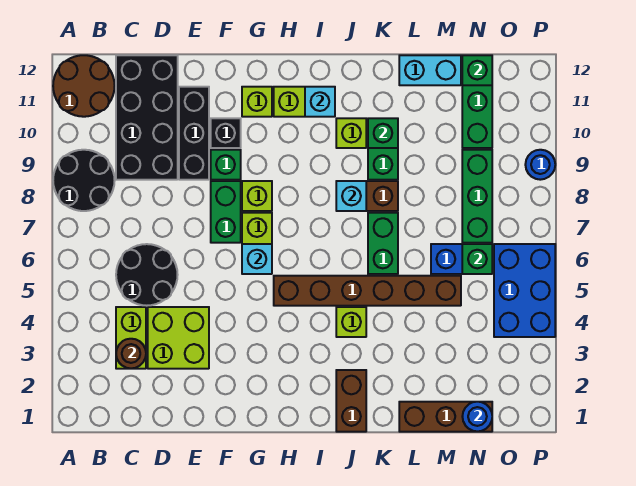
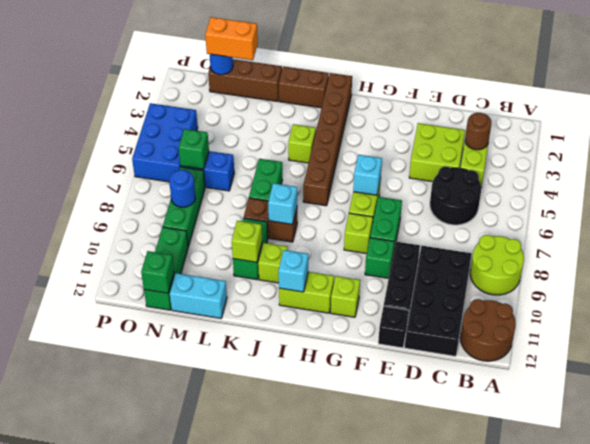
black 2x2 round brick [53,150,115,211] -> lime 2x2 round brick [470,235,524,295]
black 1x1 brick [211,118,241,148] -> black 1x1 brick moved to [378,306,409,348]
brown 1x6 brick [274,276,461,306] -> brown 1x6 brick turned to [303,73,352,206]
brown 1x2 brick [336,370,366,432] -> brown 1x2 brick turned to [279,66,329,108]
green 1x1 brick [368,118,398,148] -> lime 1x1 brick [232,221,262,262]
none -> orange 1x2 brick [205,17,258,60]
blue 1x1 round brick [525,150,555,180] -> blue 1x1 round brick moved to [169,170,195,207]

